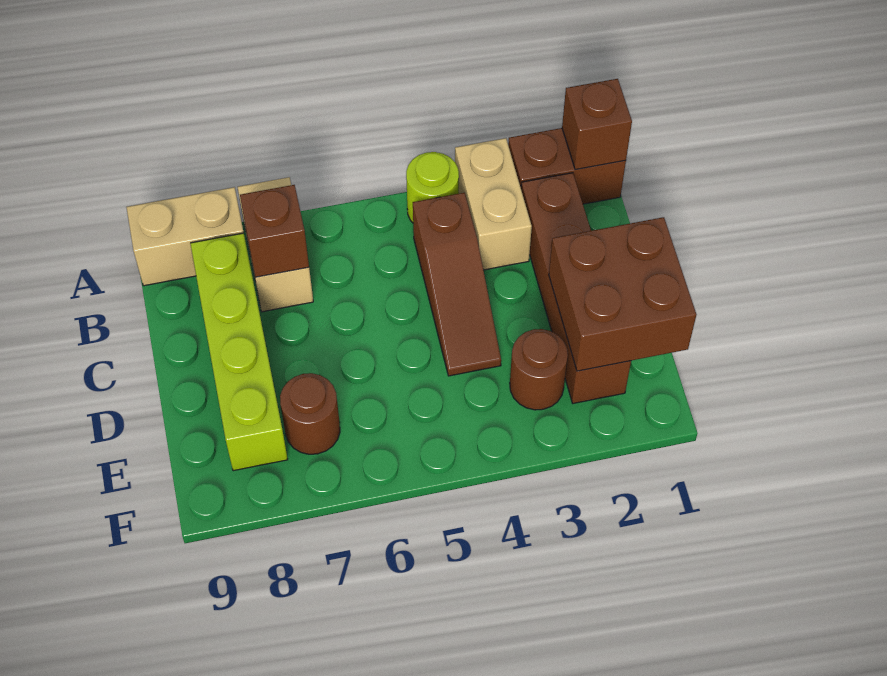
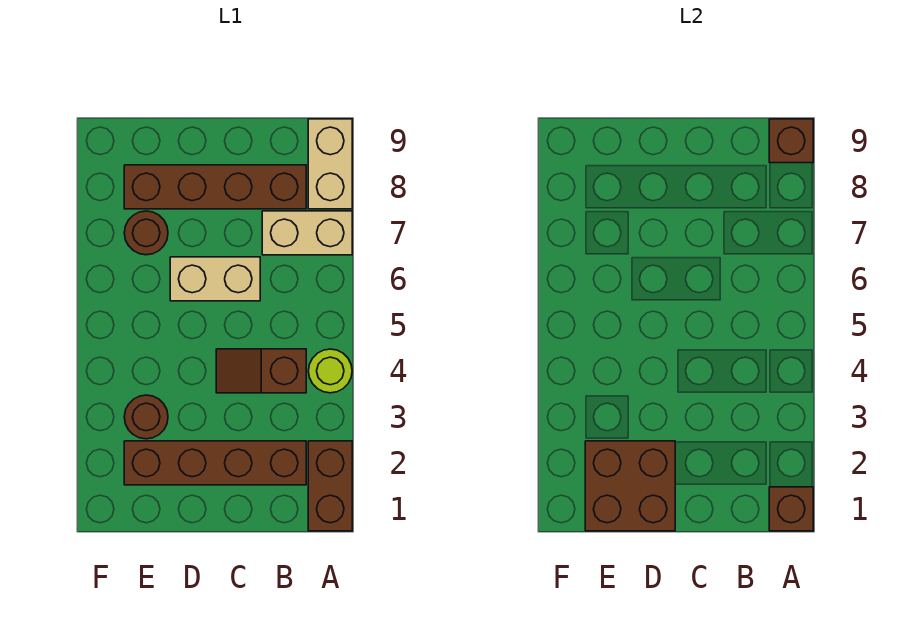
tan 1x2 brick [455,138,532,270] -> tan 1x2 brick moved to [170,257,260,301]
brown 1x3 slope [413,193,501,376] -> brown 1x2 slope [216,349,306,393]
brown 1x1 brick [240,185,309,277] -> brown 1x1 brick moved to [769,119,813,163]
lime 1x4 brick [190,233,288,471] -> brown 1x4 brick [124,165,306,209]

